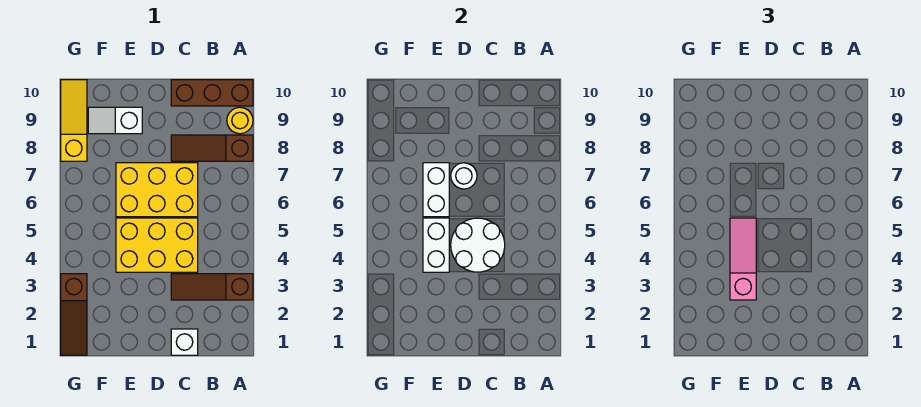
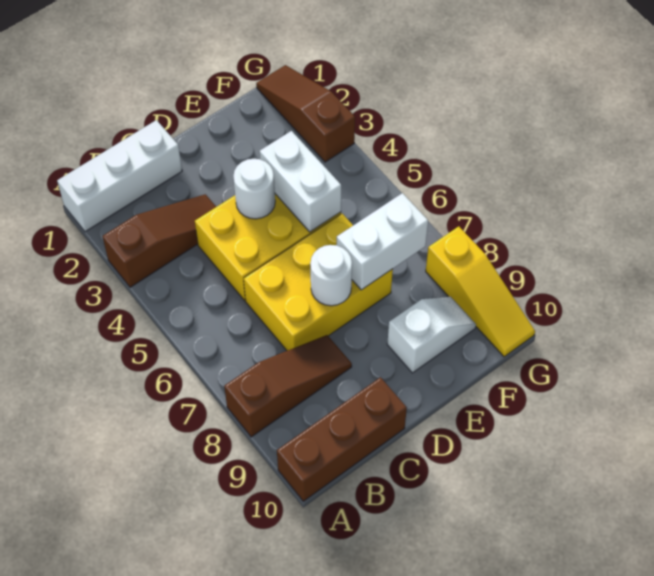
yellow 1x1 round brick [227,107,253,134] -> none
white 1x1 brick [171,329,198,355] -> white 1x3 brick [57,120,182,232]
white 2x2 round brick [451,218,505,272] -> white 1x1 round brick [234,159,275,219]
pink 1x3 slope [730,218,756,300] -> none
white 1x2 brick [423,163,449,217] -> white 1x2 brick turned to [337,193,428,290]

